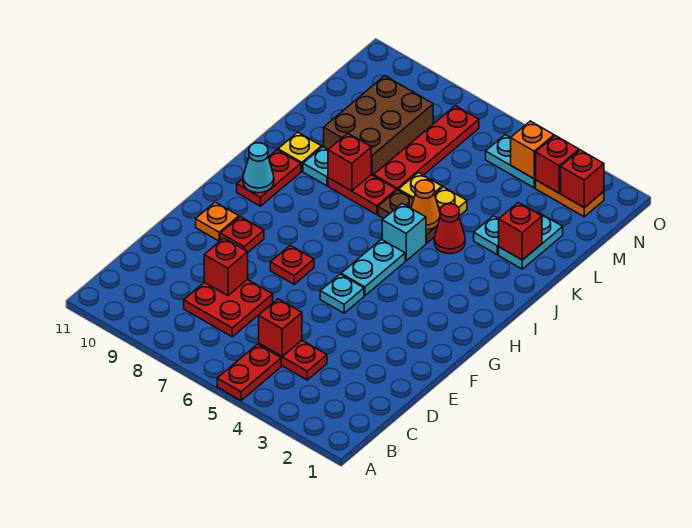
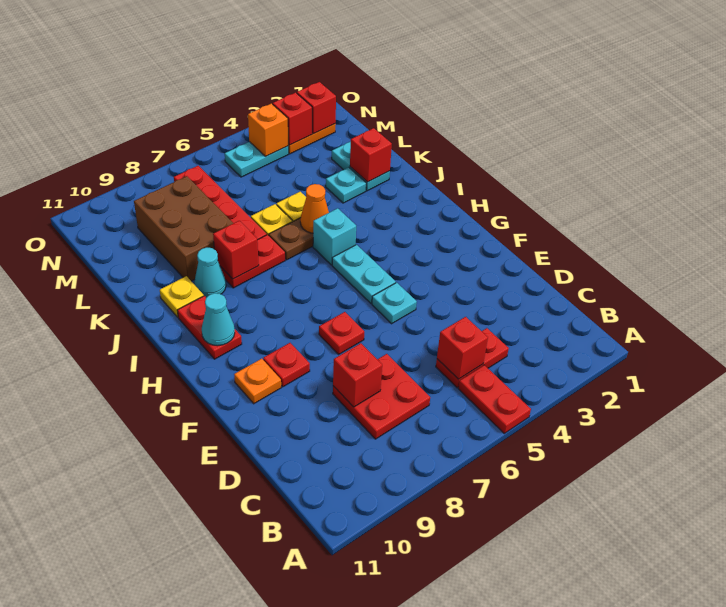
red 1x1 cone [434,204,465,254] -> none
cyan 1x1 plate [303,147,328,186] -> cyan 1x1 cone [194,248,226,298]

